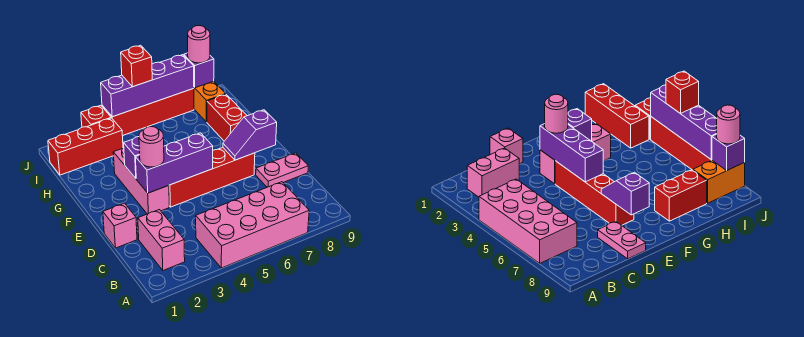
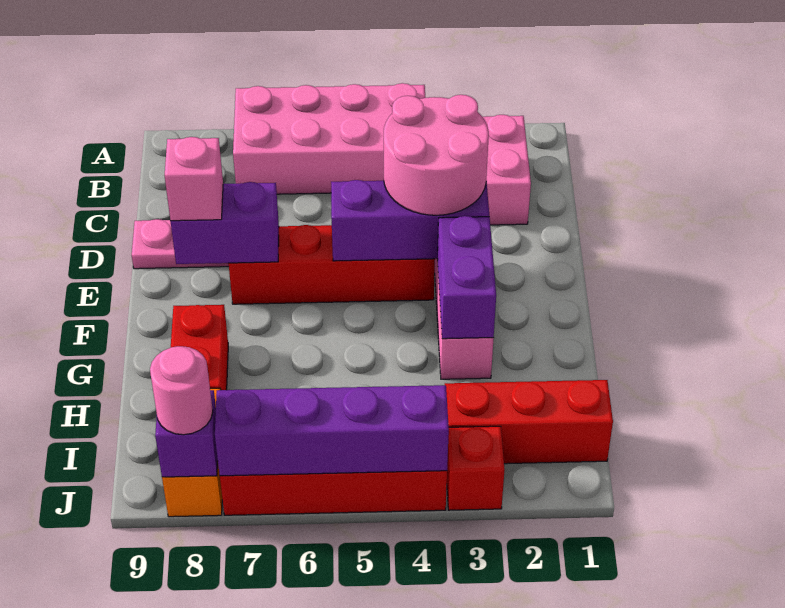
pink 1x1 brick [103,203,137,248] -> pink 1x1 brick moved to [165,137,223,221]
pink 1x1 round brick [139,127,164,167] -> pink 2x2 round brick [384,95,489,215]
purple 1x2 slope [223,110,277,160] -> purple 1x2 brick [170,182,279,264]
purple 1x1 brick [124,137,140,178] -> purple 1x2 brick [437,216,496,339]
red 1x1 brick [121,45,152,87] -> none

